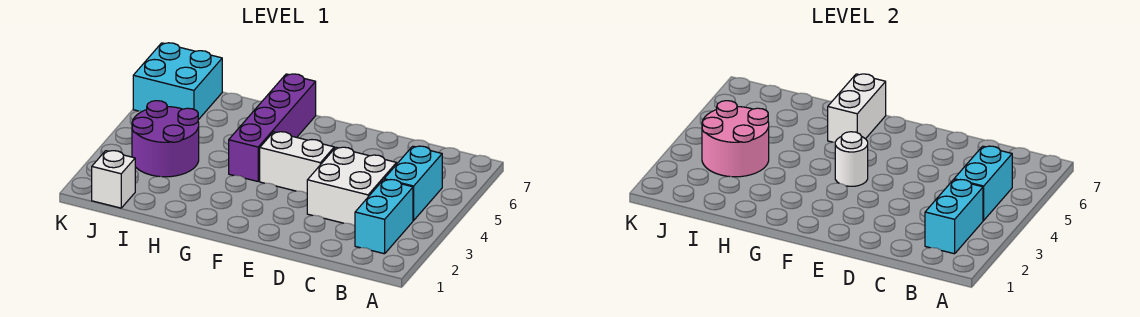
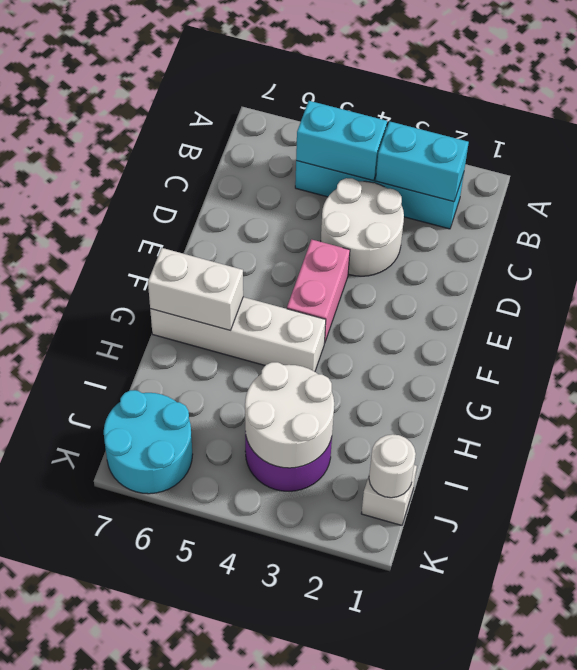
white 2x2 brick [307,147,397,226] -> white 2x2 round brick [321,178,404,276]
white 1x2 brick [260,132,334,193] -> pink 1x2 brick [287,239,350,343]
white 1x1 round brick [835,132,868,186] -> white 1x1 round brick moved to [369,434,416,498]
purple 1x4 brick [229,74,316,181] -> white 1x4 brick [150,297,326,372]
pink 2x2 round brick [702,101,769,177] -> white 2x2 round brick [245,362,334,468]
cyan 2x2 brick [133,43,222,120] -> cyan 2x2 round brick [104,390,193,494]

